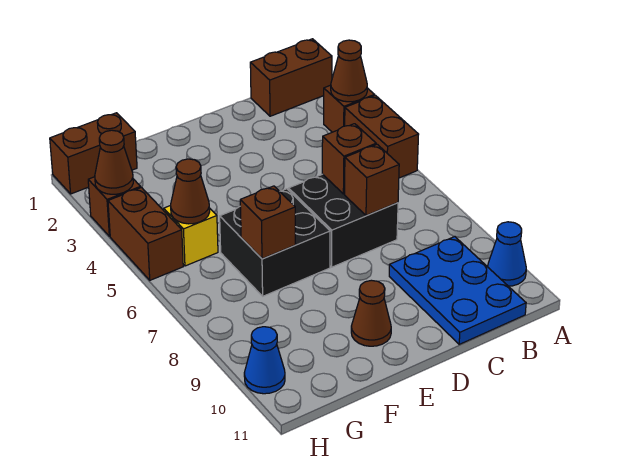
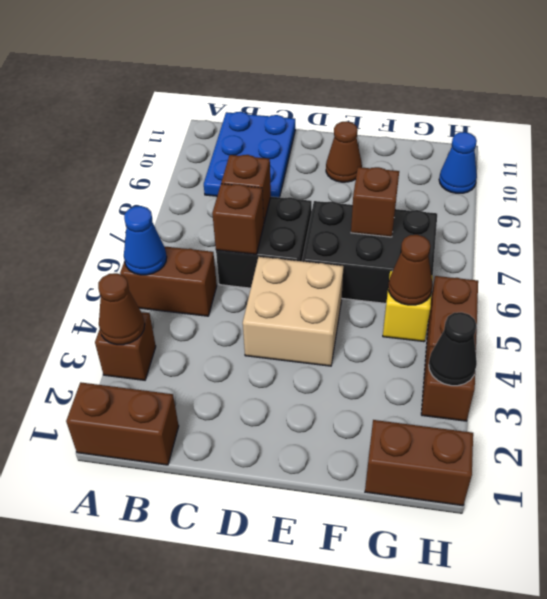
brown 1x2 brick [345,96,419,178] -> brown 1x2 brick turned to [120,246,217,316]
blue 1x1 cone [488,222,526,286] -> blue 1x1 cone moved to [124,206,167,275]
none -> tan 2x2 brick [243,257,344,366]
black 2x2 brick [220,189,330,296] -> black 2x3 brick [302,201,437,303]
brown 1x1 cone [95,130,133,194] -> black 1x1 cone [429,312,477,386]

